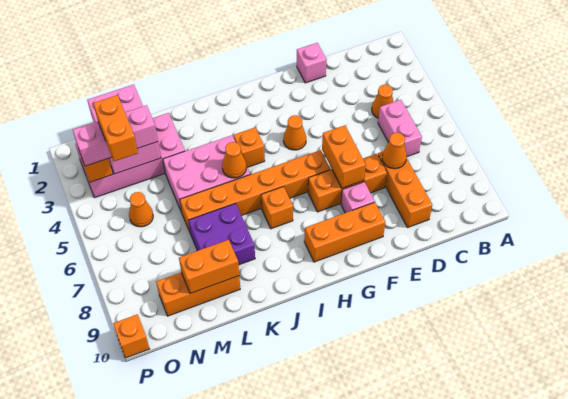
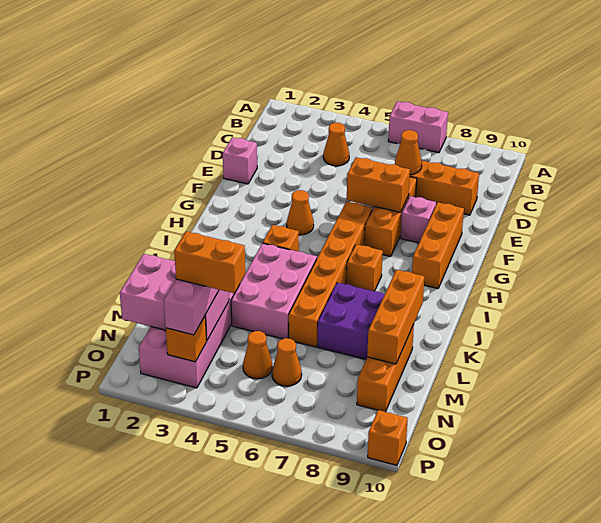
pink 1x2 brick [378,100,422,157] -> pink 1x2 brick moved to [388,101,448,153]
orange 1x1 cone [222,142,246,178] -> orange 1x1 cone moved to [272,338,302,386]
orange 1x2 brick [179,240,239,293] -> orange 1x3 brick [367,270,424,364]

